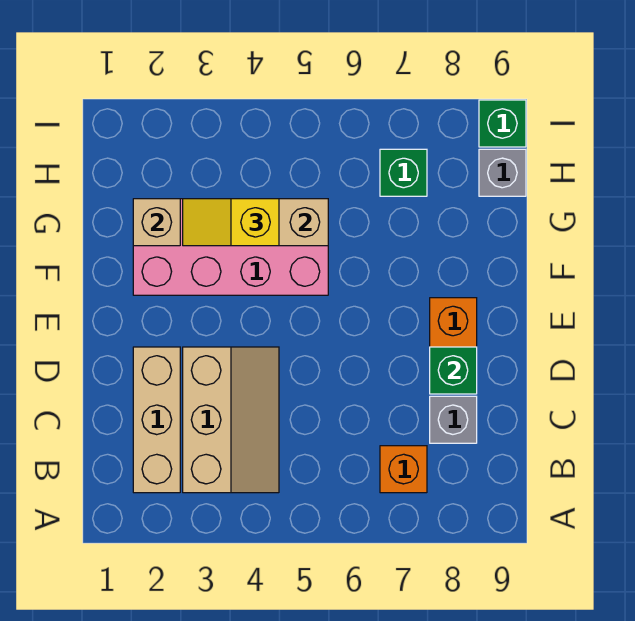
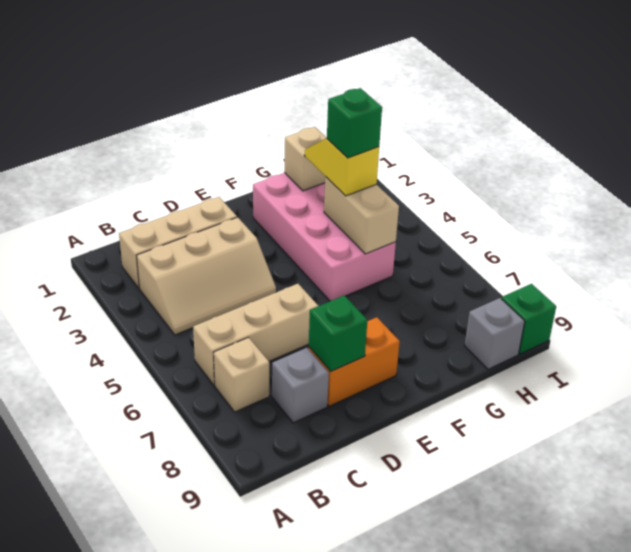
none -> tan 1x3 brick [193,284,318,385]
orange 1x1 brick [380,446,427,493] -> tan 1x1 brick [213,337,269,412]
green 1x1 brick [380,149,427,196] -> green 1x1 brick moved to [327,88,382,158]

